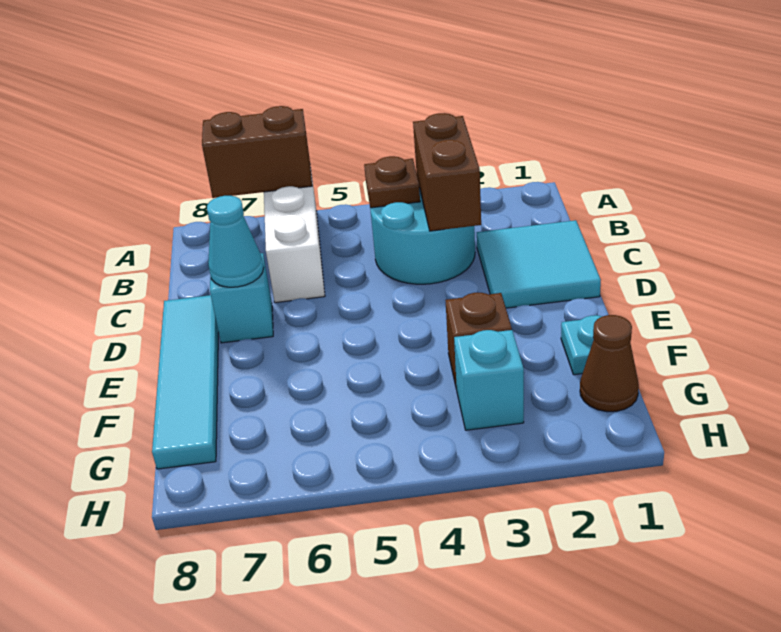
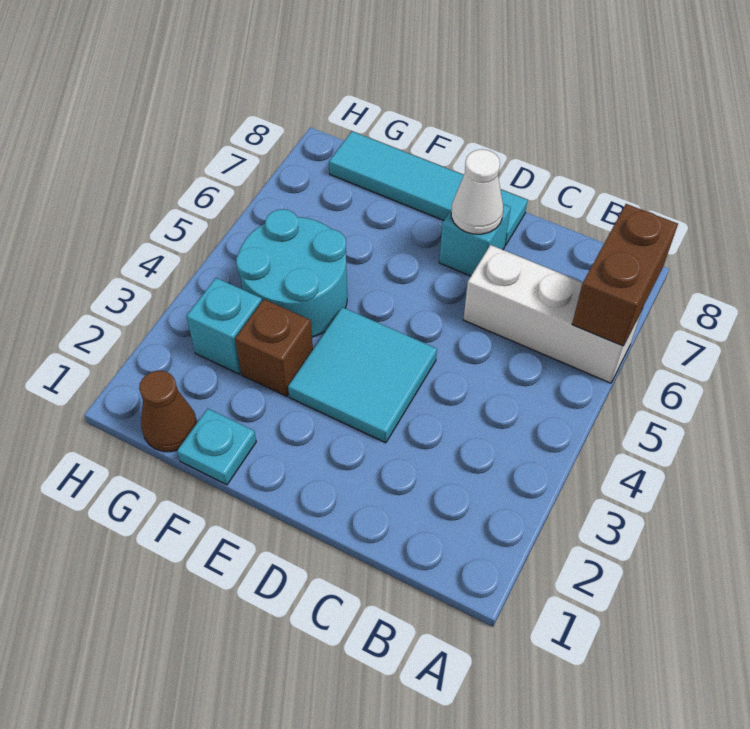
cyan 2x2 round brick [370,188,475,284] -> cyan 2x2 round brick moved to [236,209,347,337]
brown 1x2 brick [413,113,481,231] -> none
brown 1x1 plate [364,156,420,208] -> none
cyan 2x2 tile [477,220,601,308] -> cyan 2x2 tile moved to [288,307,437,443]
cyan 1x1 cone [207,196,264,287] -> white 1x1 cone [451,149,503,234]

